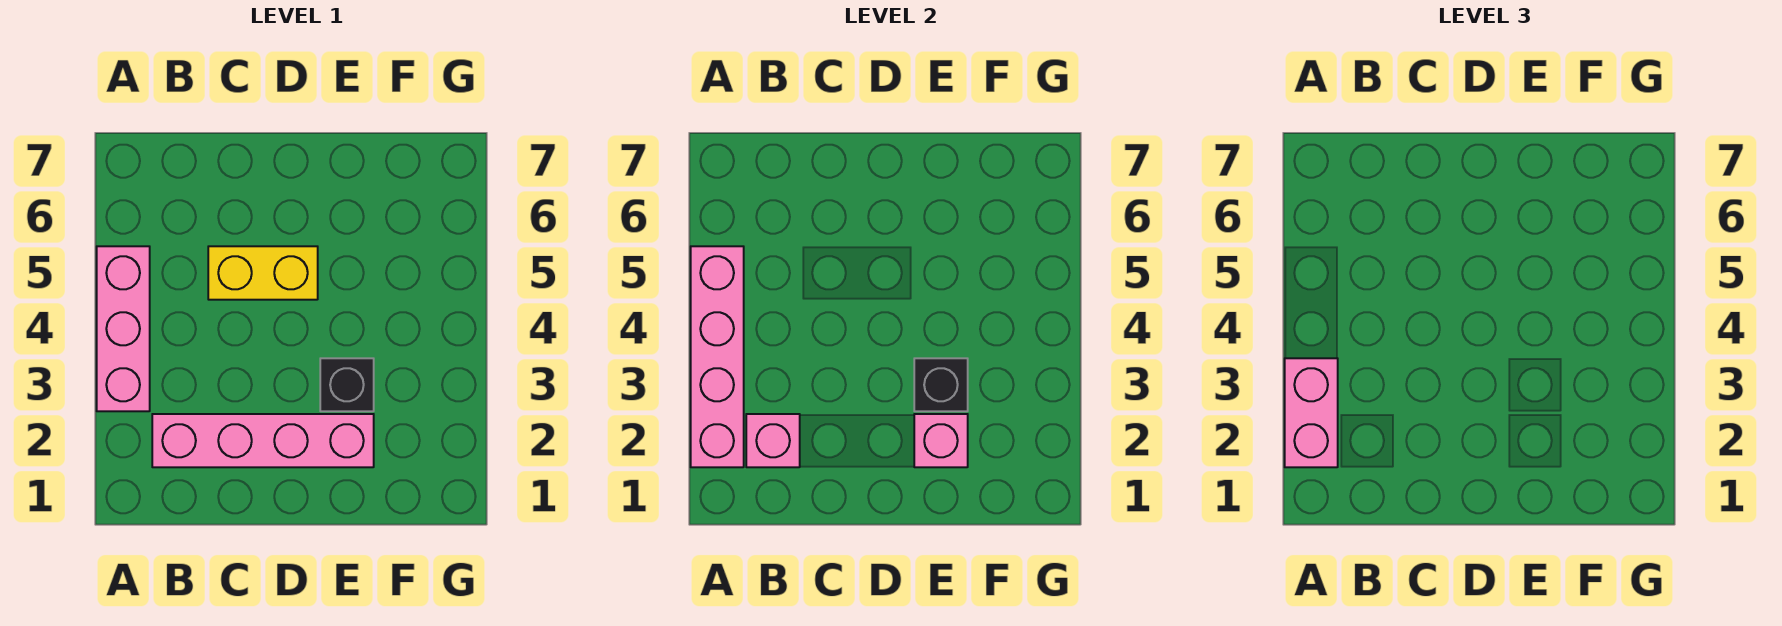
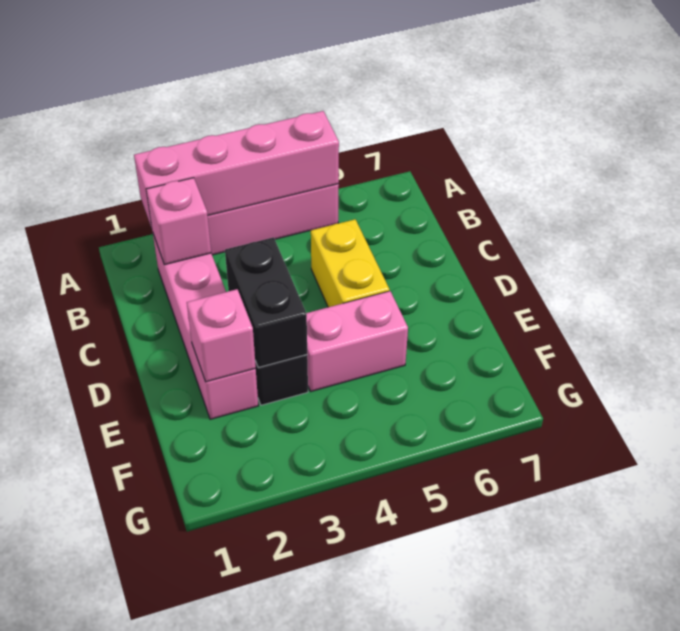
pink 1x2 brick [1285,358,1338,467] -> pink 1x2 brick moved to [306,291,408,391]
black 1x1 brick [914,358,968,411] -> black 1x2 brick [225,237,307,368]

